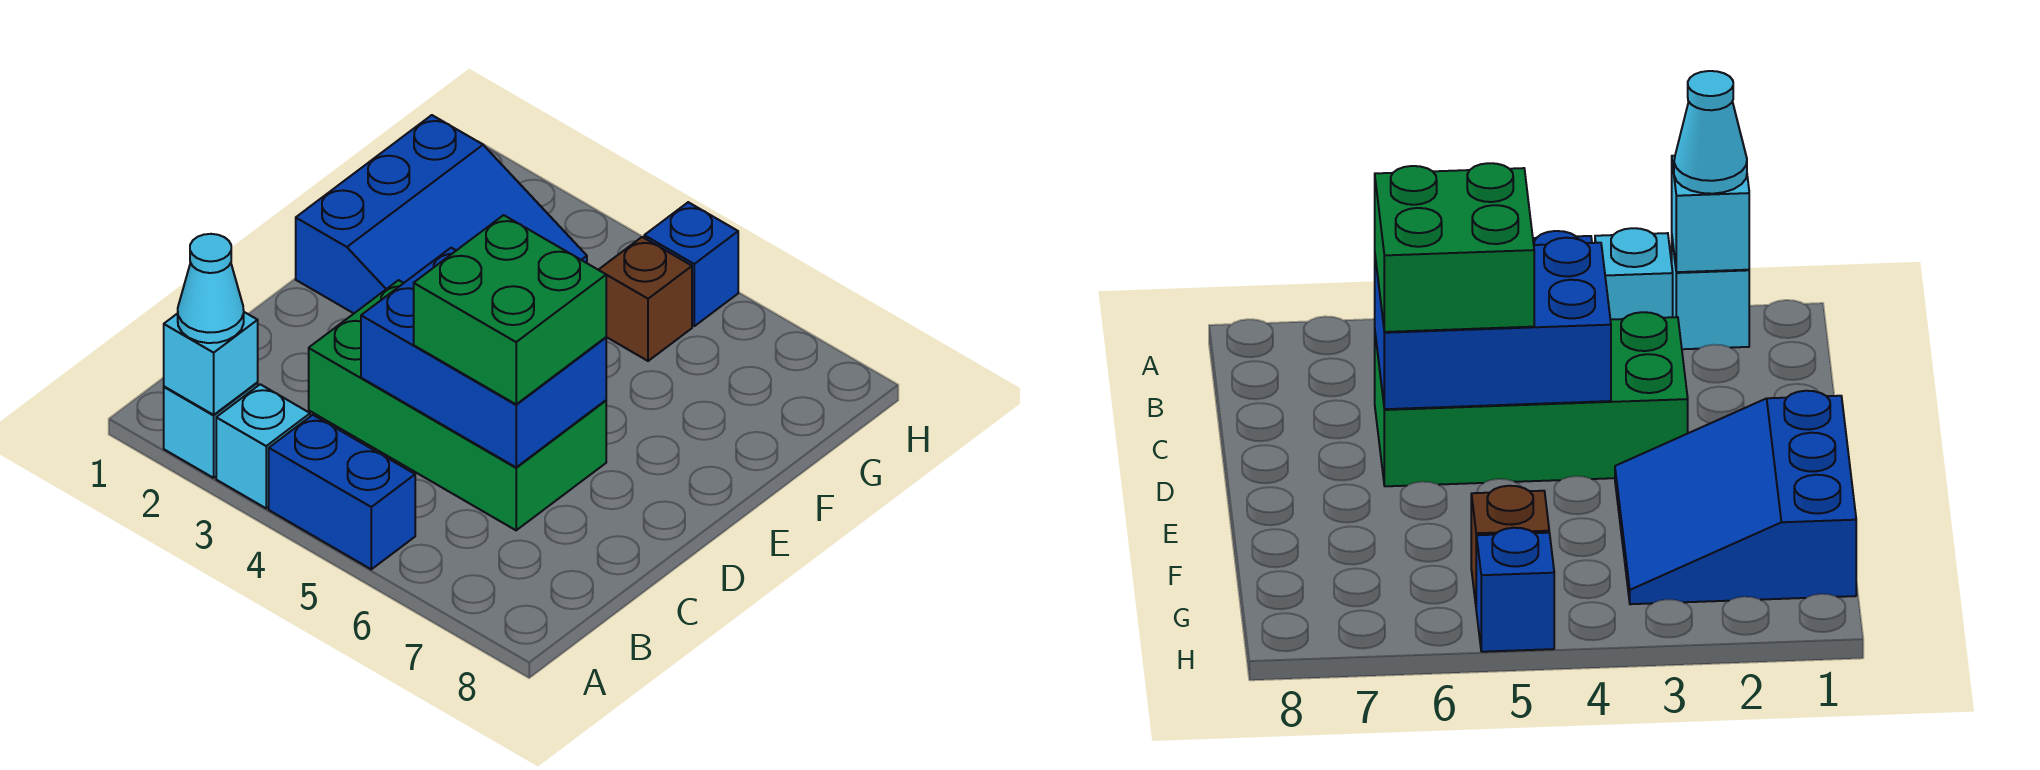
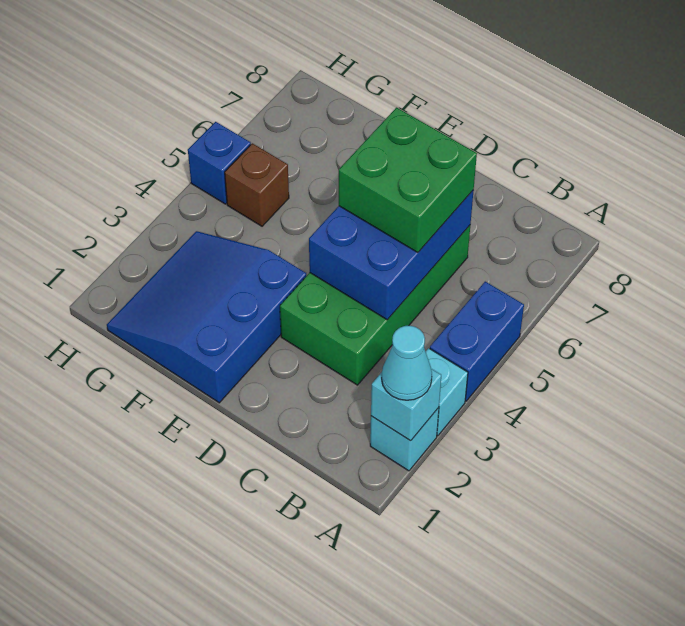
blue 3x3 slope [296,115,587,313] -> blue 3x3 slope turned to [107,231,306,403]

